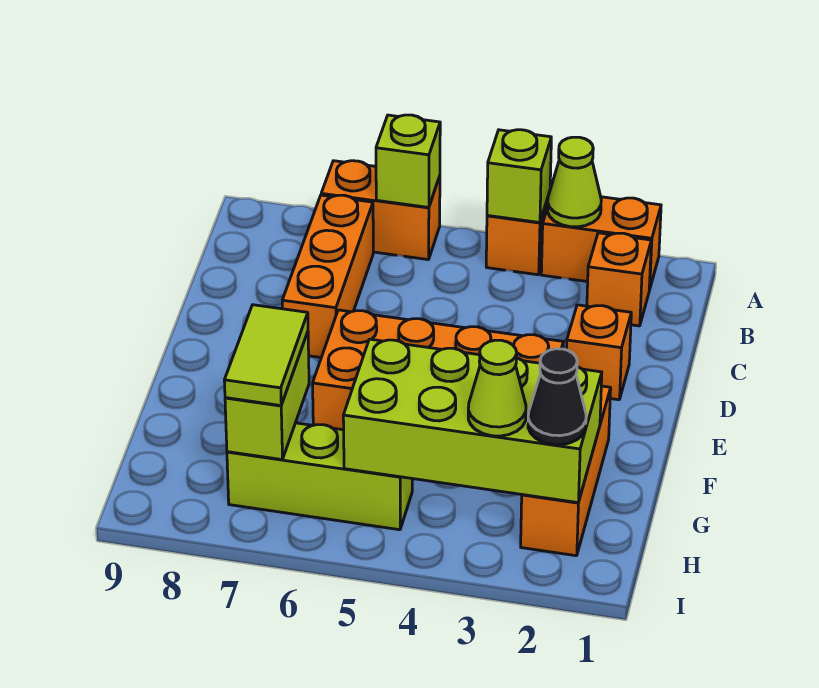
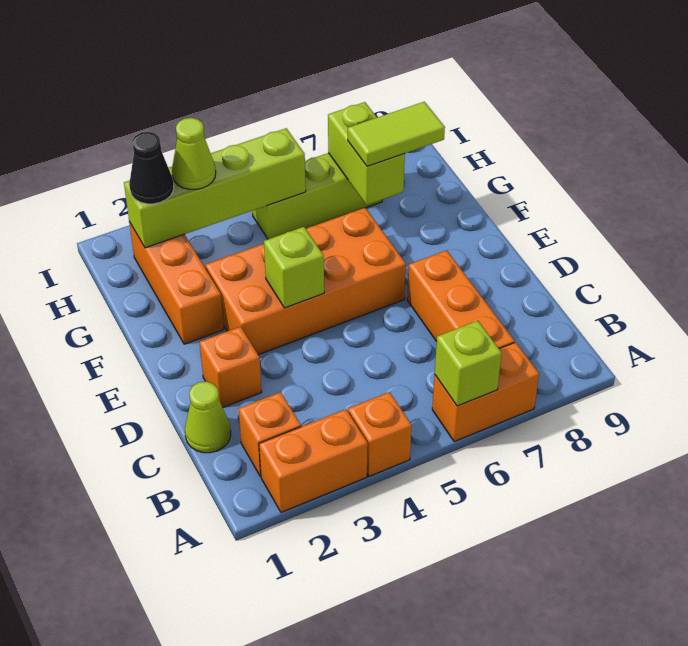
lime 1x1 cone [548,137,601,227] -> lime 1x1 cone moved to [185,381,231,453]
lime 1x1 brick [487,130,551,223] -> lime 1x1 brick moved to [264,227,324,308]
lime 2x4 brick [343,339,602,503] -> lime 1x4 brick [124,128,306,248]
lime 1x2 tile [224,305,308,406] -> lime 1x2 tile turned to [348,102,445,166]

